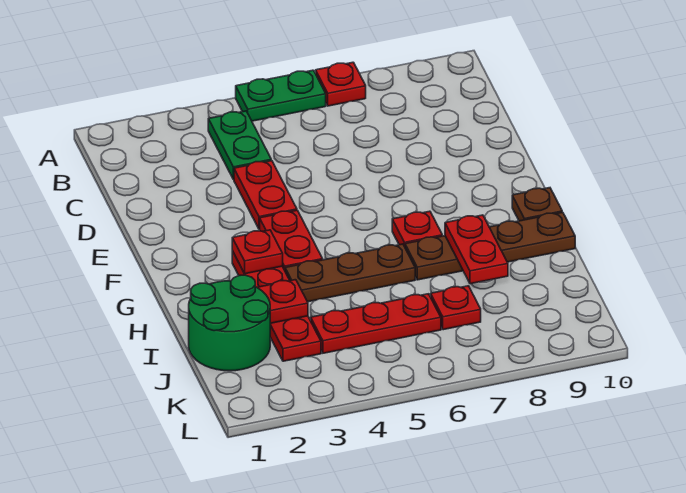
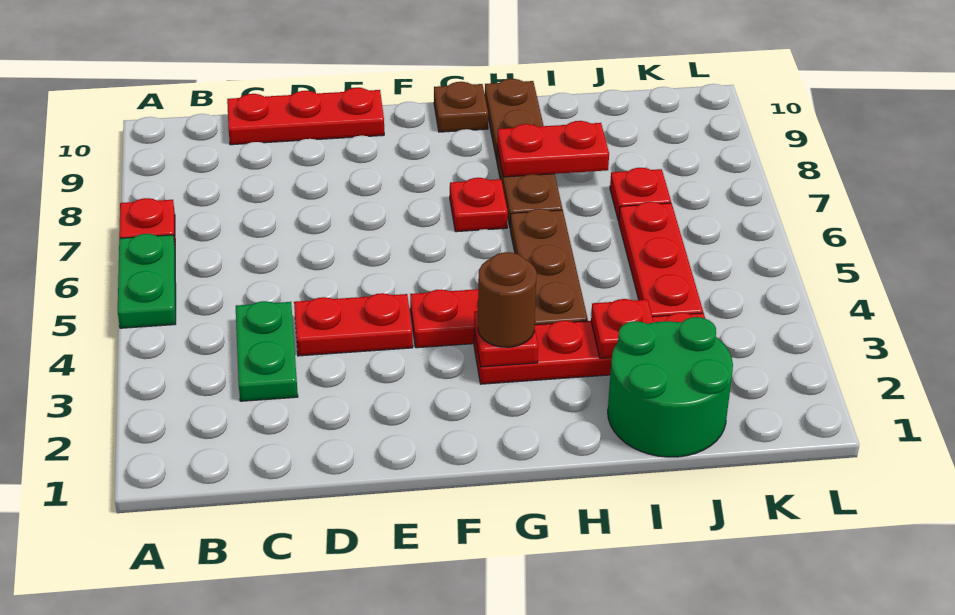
green 1x2 plate [208,111,271,180] -> green 1x2 plate turned to [236,301,298,401]
none -> red 1x3 plate [227,88,384,145]
none -> brown 1x1 round brick [478,252,537,347]

